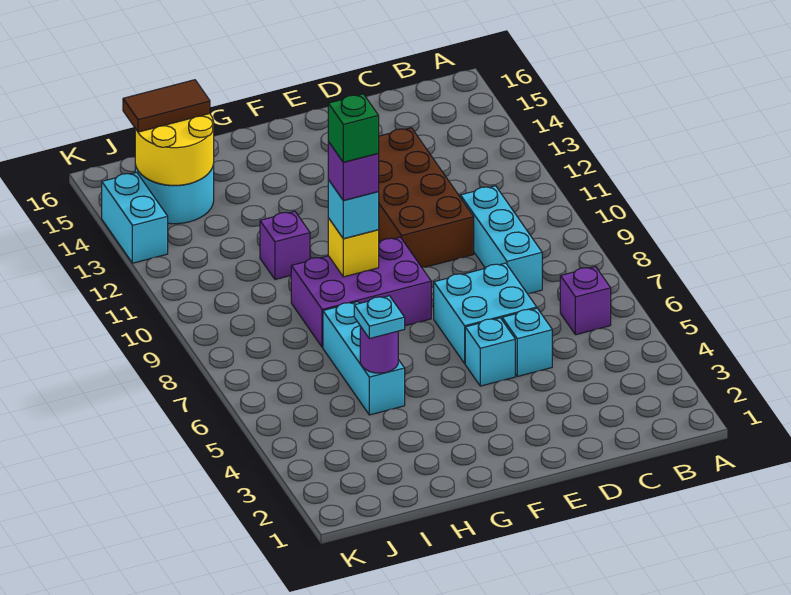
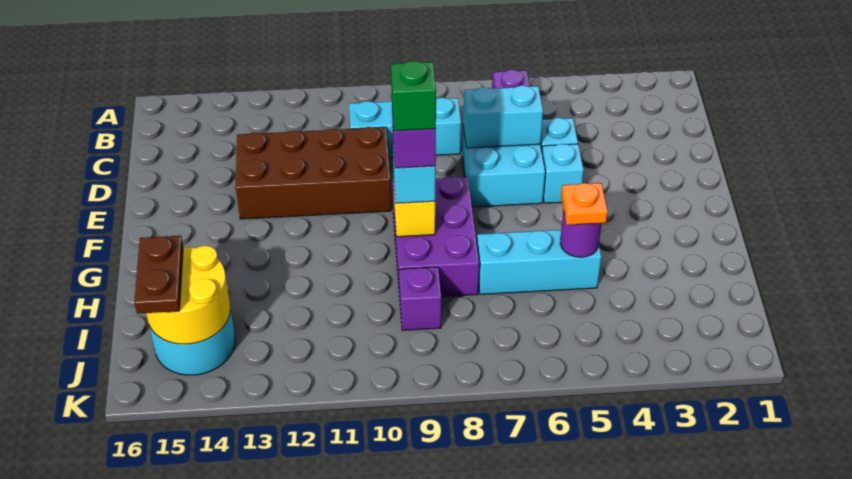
cyan 1x1 plate [354,296,405,339] -> orange 1x1 plate [561,183,608,225]
purple 1x1 brick [260,211,310,279] -> purple 1x1 brick moved to [399,267,441,330]
brown 1x2 tile [123,80,210,132] -> brown 1x2 plate [134,236,183,314]
cyan 1x2 brick [102,172,168,263] -> cyan 1x2 brick moved to [463,85,543,148]

